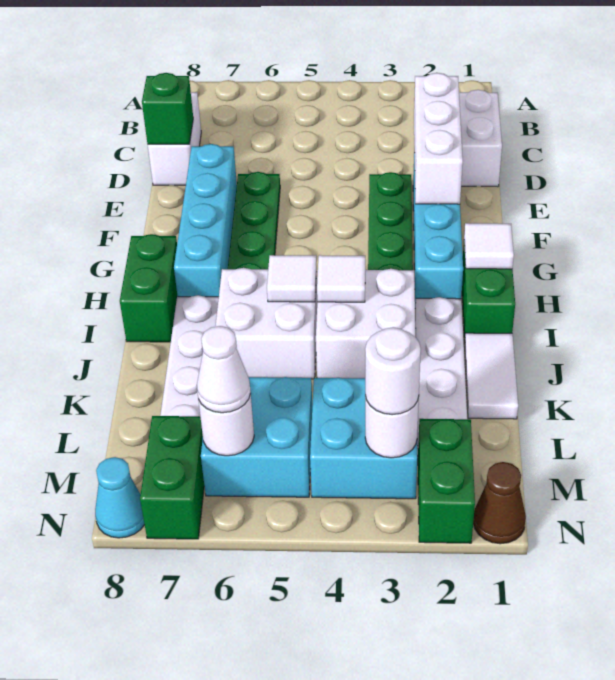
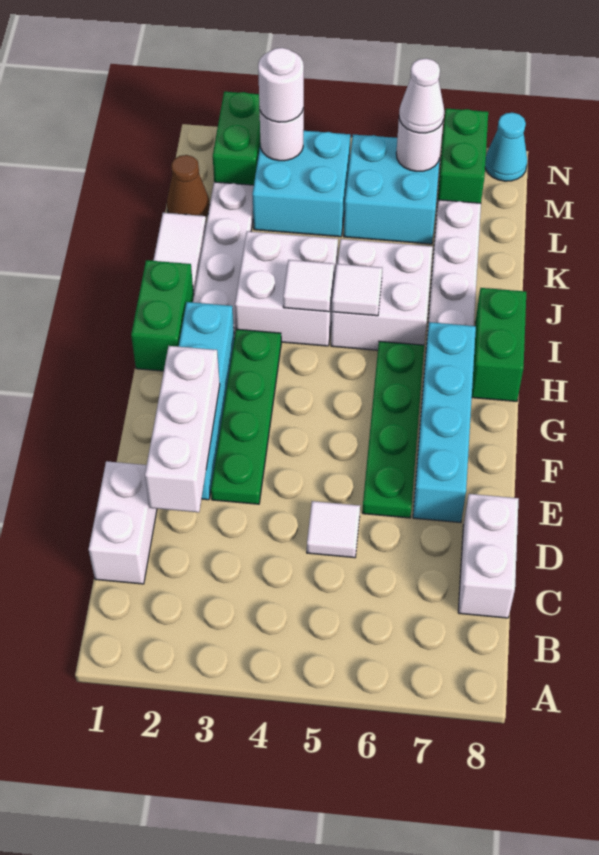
green 1x1 brick [142,73,193,144] -> none
white 1x1 tile [464,223,514,269] -> white 1x1 tile moved to [307,501,360,558]
brown 1x1 cone [473,462,526,544] -> brown 1x1 cone moved to [167,155,210,216]

